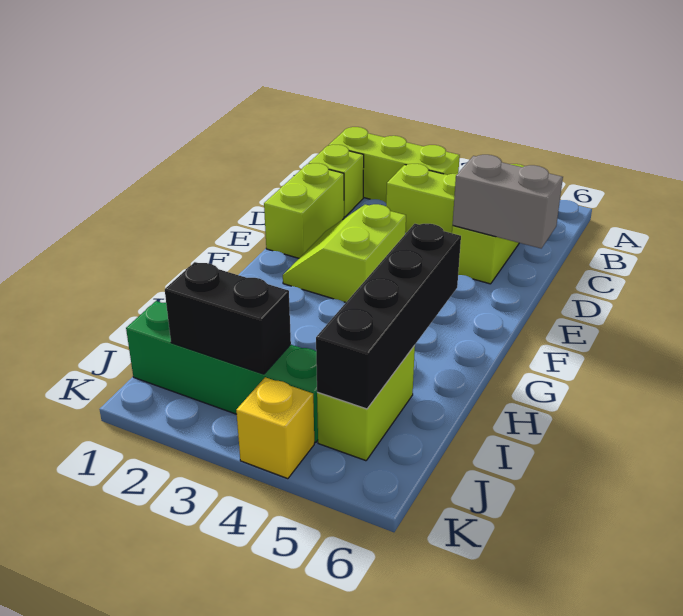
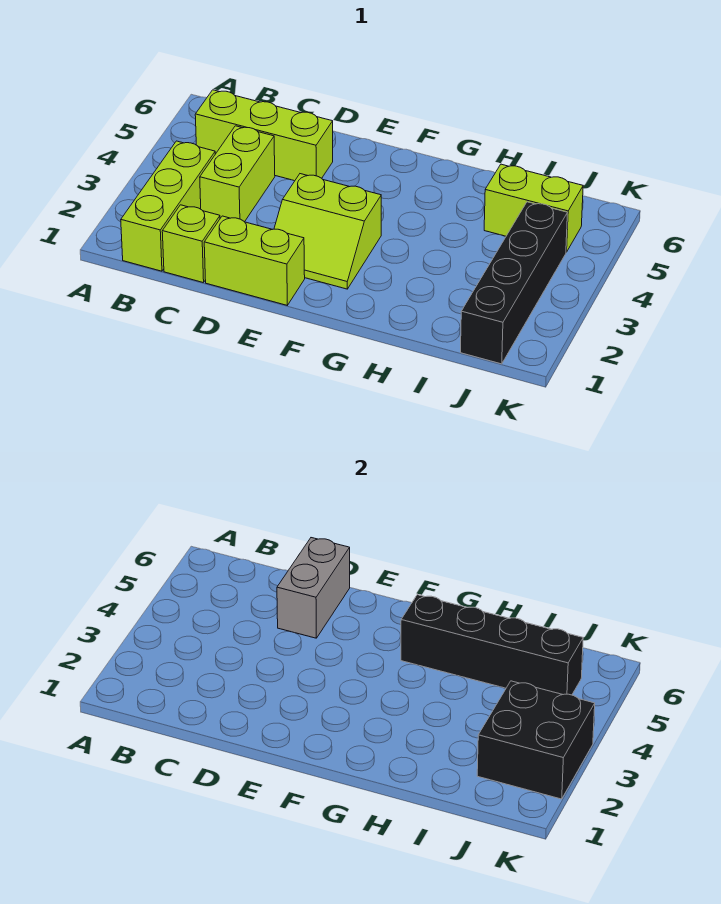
green 1x4 brick [126,301,318,443] -> black 1x4 brick [461,202,567,364]
black 1x2 brick [165,262,291,374] -> black 2x2 brick [477,681,595,799]
yellow 1x1 brick [236,377,314,479] -> none

